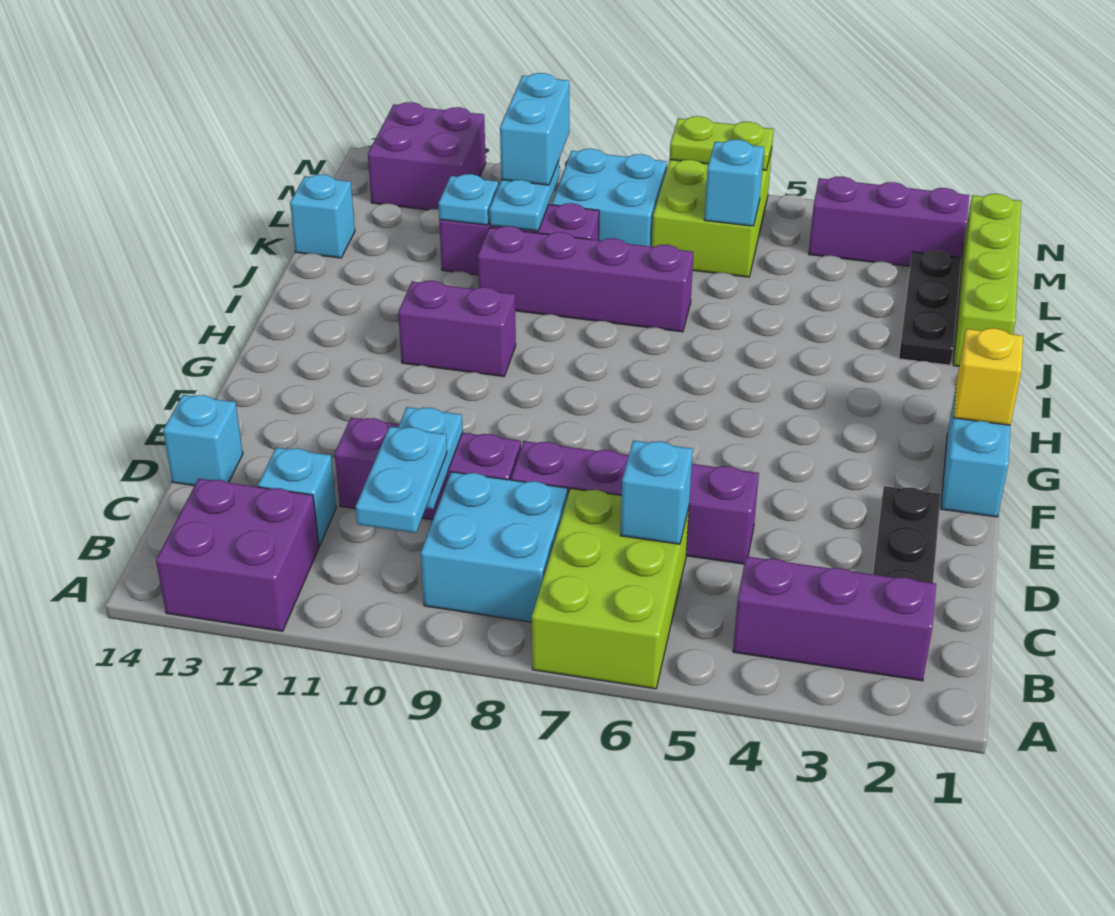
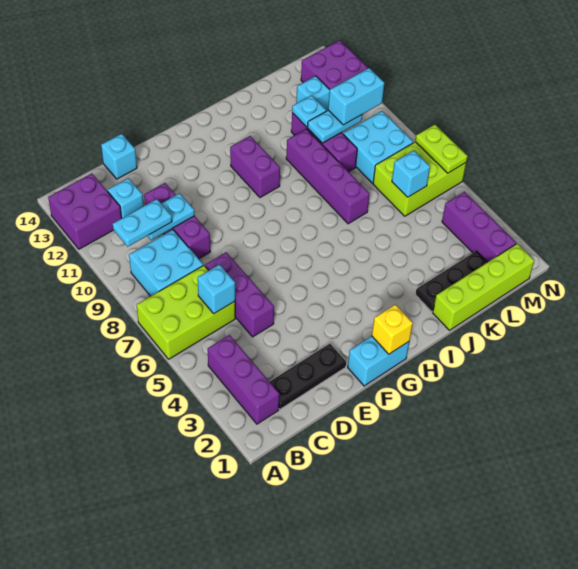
purple 1x4 brick [511,441,759,564] -> purple 1x3 brick [205,252,274,337]
cyan 1x1 brick [290,174,355,258] -> cyan 1x1 brick moved to [296,76,330,111]

